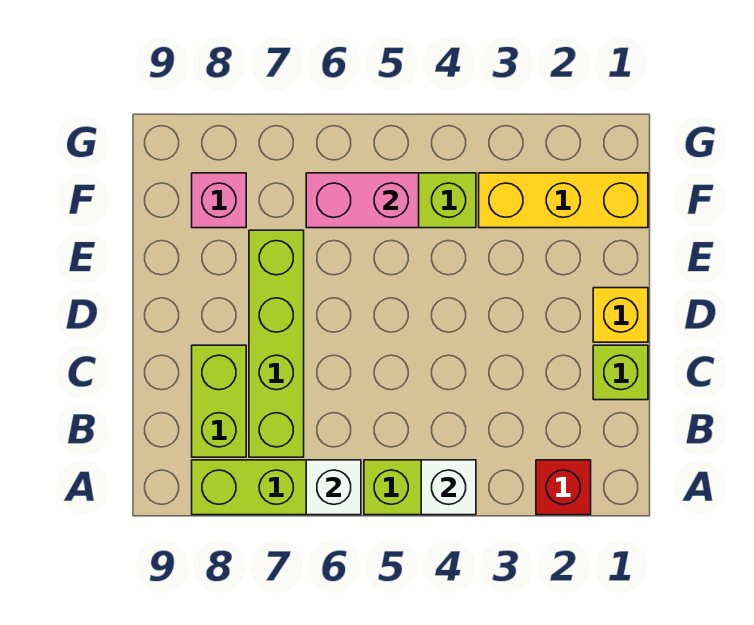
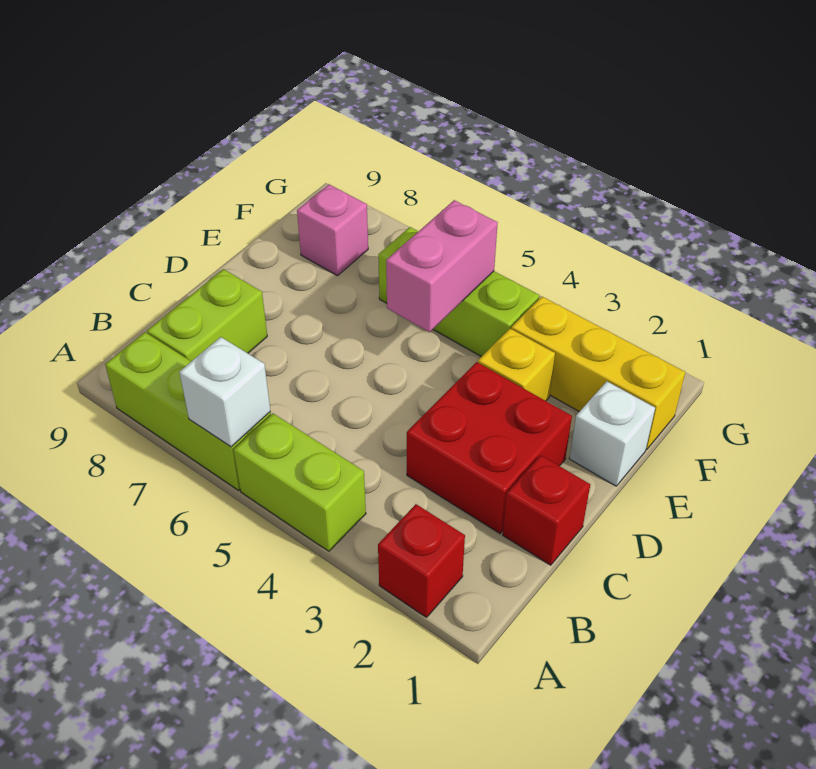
white 1x1 brick [421,460,476,515] -> white 1x1 brick moved to [569,381,655,486]
lime 1x4 brick [249,230,304,457] -> none
lime 1x1 brick [593,345,648,400] -> red 1x1 brick [503,455,590,565]
none -> red 2x2 brick [407,362,572,533]
yellow 1x1 brick [593,288,648,342] -> yellow 1x1 brick moved to [478,329,555,401]
pink 1x2 brick [306,173,419,228] -> pink 1x2 brick turned to [386,200,498,332]

